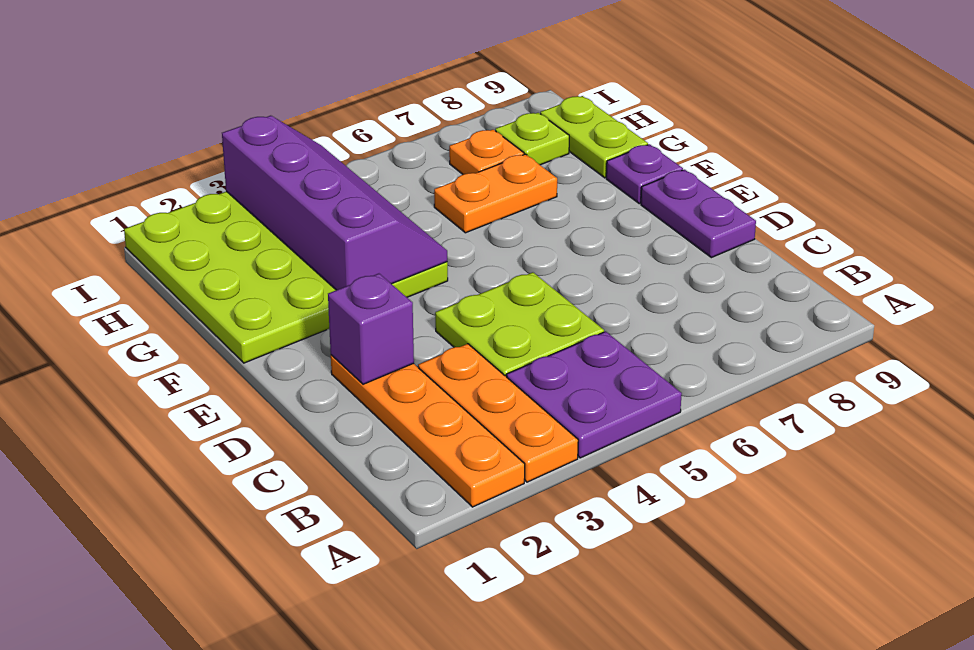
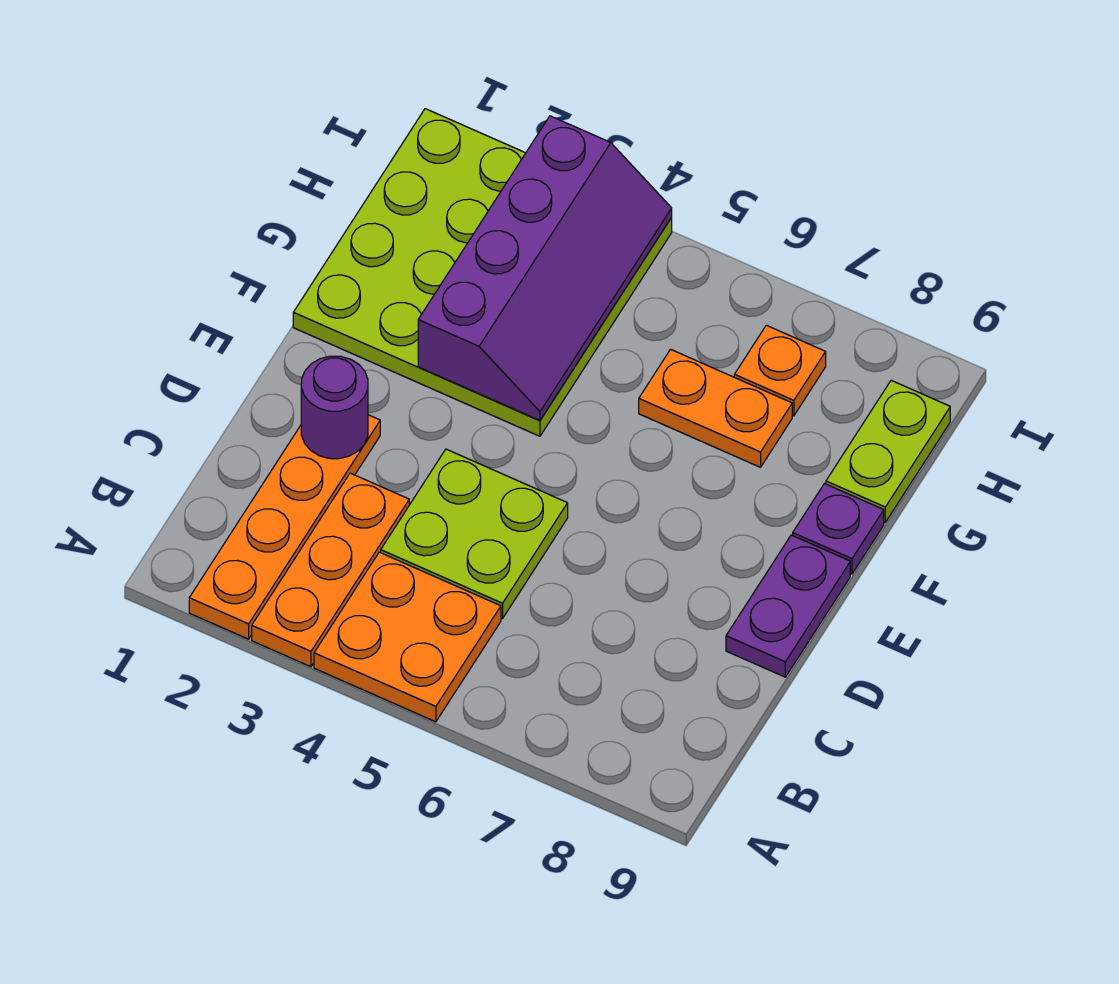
purple 2x2 plate [507,331,682,458] -> orange 2x2 plate [314,552,501,722]
purple 1x1 brick [328,274,414,384] -> purple 1x1 round brick [301,356,368,459]
lime 1x1 plate [495,113,569,165] -> none

